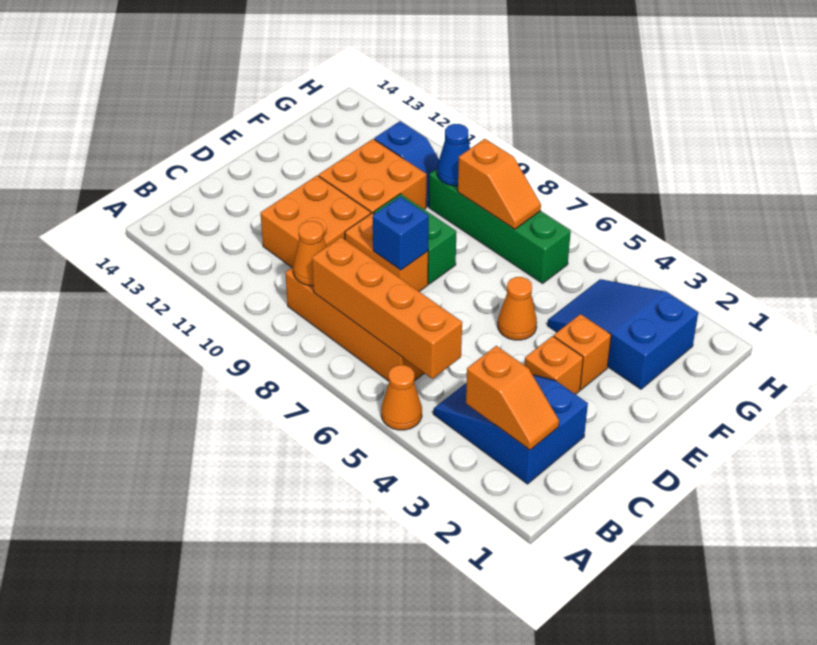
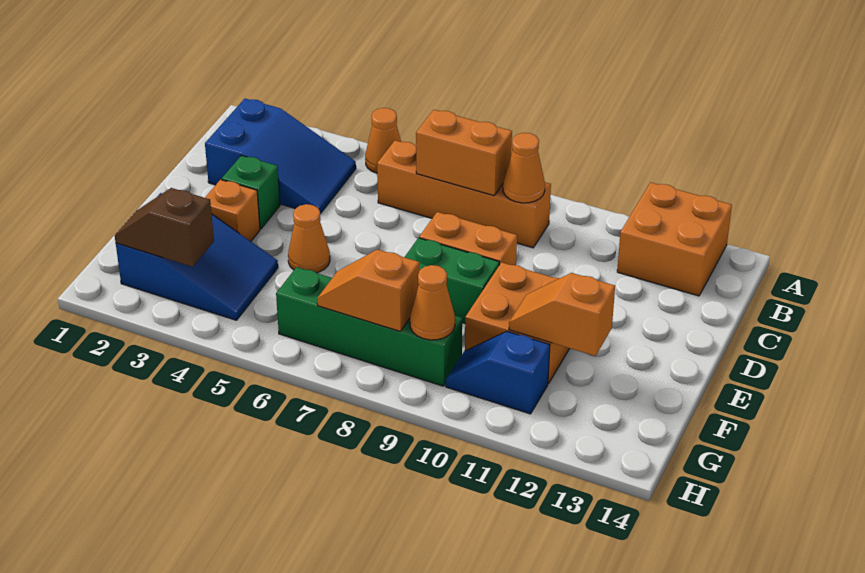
orange 1x2 slope [466,346,559,450] -> orange 1x2 slope moved to [509,273,615,356]
orange 1x4 brick [312,237,462,379] -> orange 1x2 brick [416,110,512,196]
orange 2x2 brick [260,175,371,267] -> orange 2x2 brick moved to [617,182,732,296]
orange 1x1 brick [525,336,583,394] -> green 1x1 brick [222,155,280,229]
blue 1x1 brick [373,197,429,270] -> none
none -> brown 1x2 slope [115,188,214,267]
blue 1x1 cone [437,124,470,186] -> orange 1x1 cone [410,265,455,340]

